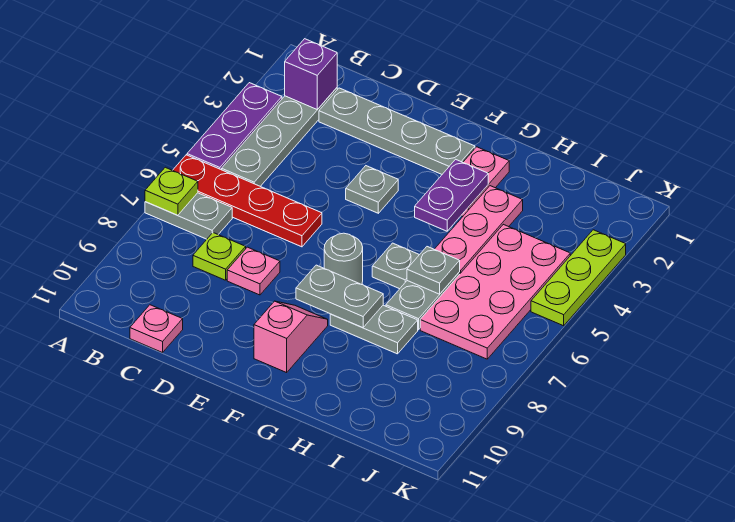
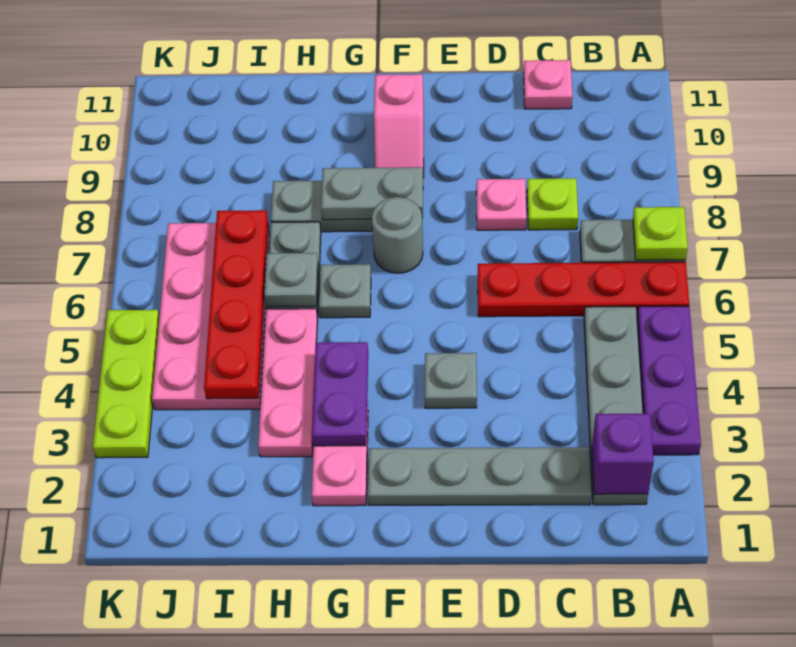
none -> red 1x4 plate [204,210,268,399]

